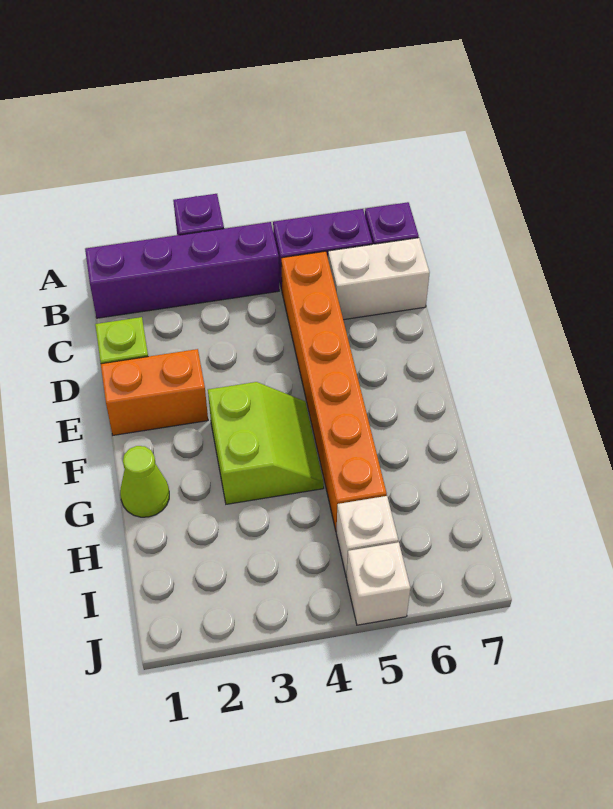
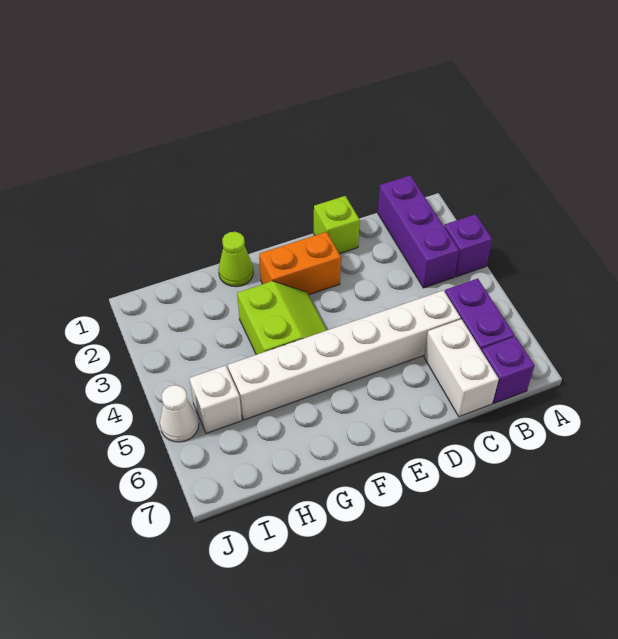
purple 1x4 brick [85,222,279,318] -> purple 1x3 brick [378,175,459,288]
orange 1x6 brick [281,251,387,532] -> white 1x6 brick [228,290,461,420]
orange 1x2 brick [101,349,208,435] -> orange 1x2 brick turned to [259,232,341,295]
lime 2x2 slope [208,382,324,504] -> lime 2x2 slope turned to [237,281,327,355]
white 1x1 brick [346,542,410,625] -> white 1x1 cone [160,385,199,442]

